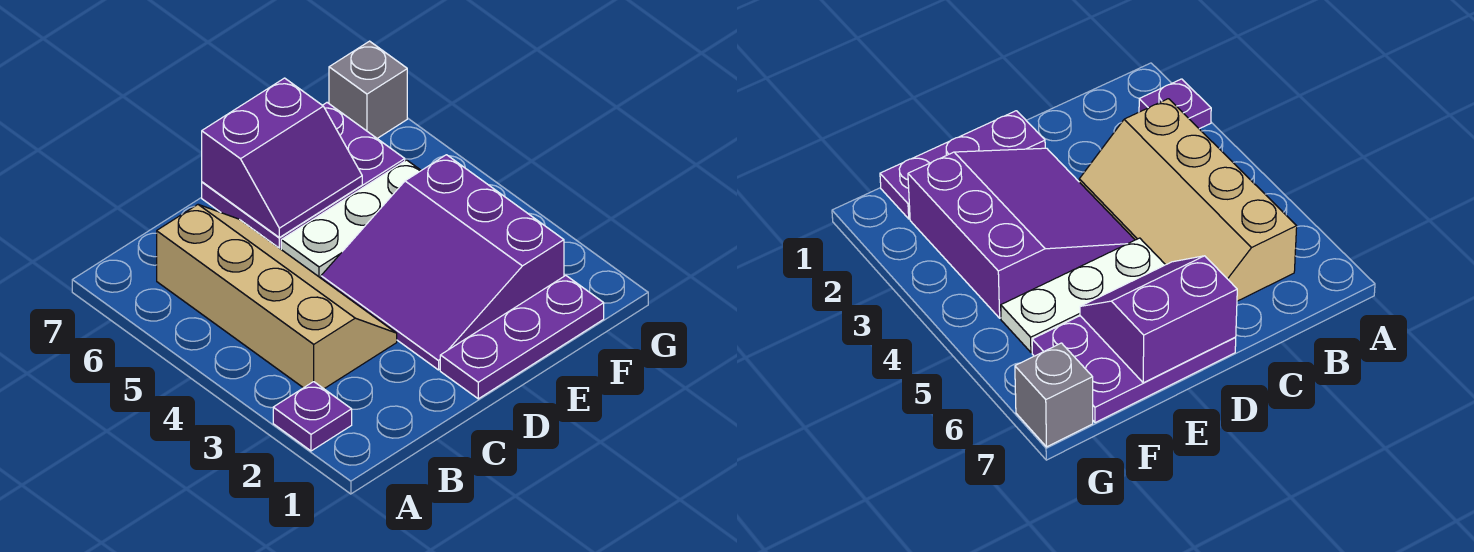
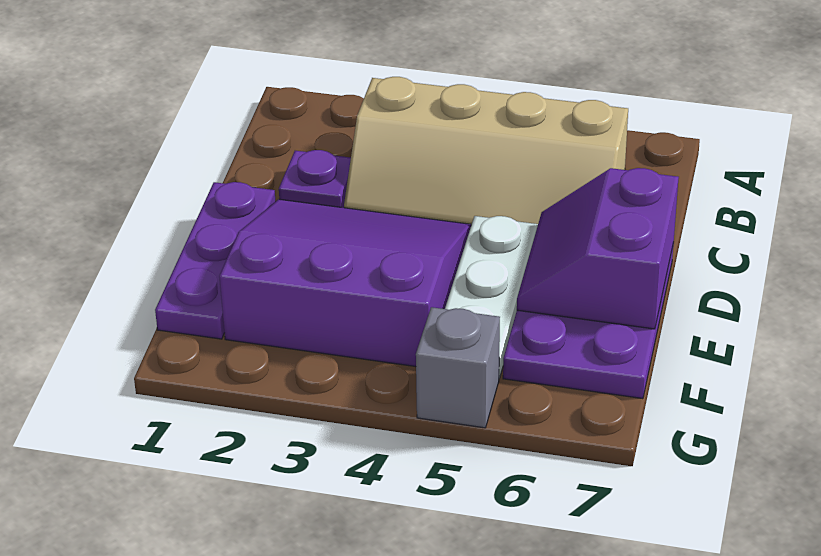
purple 1x1 plate [273,382,352,451] -> purple 1x1 plate moved to [279,150,351,208]
grey 1x1 brick [329,41,407,139] -> grey 1x1 brick moved to [416,307,500,428]

